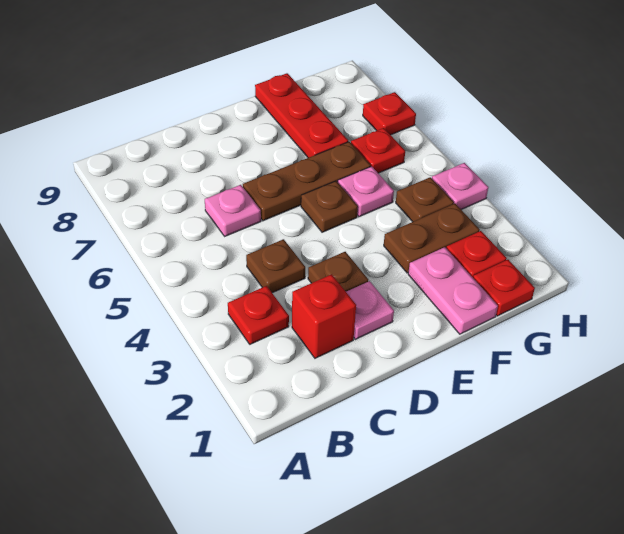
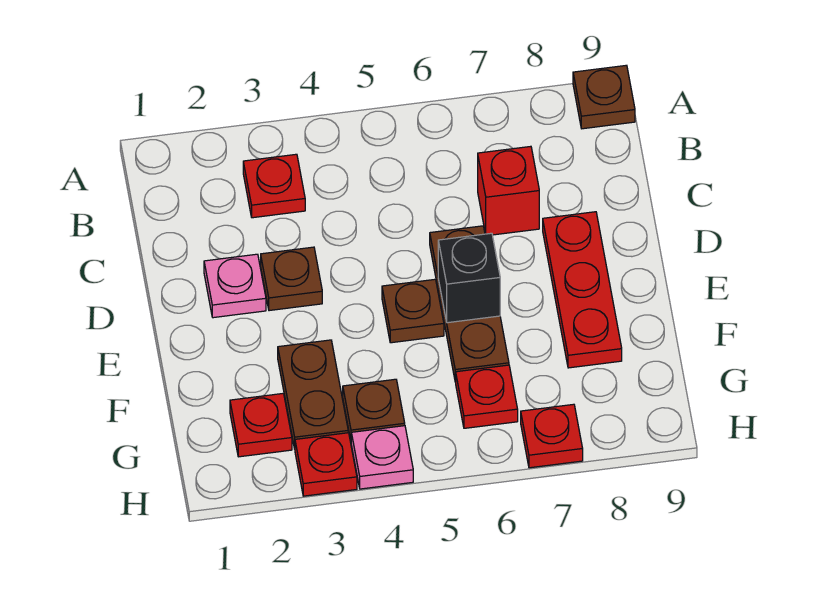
red 1x1 brick [292,274,356,358] -> red 1x1 brick moved to [478,146,539,235]
brown 1x1 plate [246,239,305,293] -> brown 1x1 plate moved to [573,65,635,129]
pink 1x1 plate [205,185,261,236] -> none
none -> black 1x1 brick [438,233,500,323]
pink 1x2 plate [408,247,498,334] -> none
pink 1x1 plate [338,166,394,217] -> none
red 1x3 plate [255,73,348,158] -> red 1x3 plate turned to [543,212,622,368]
red 1x1 plate [473,260,535,316] -> red 1x1 plate moved to [295,433,357,496]

